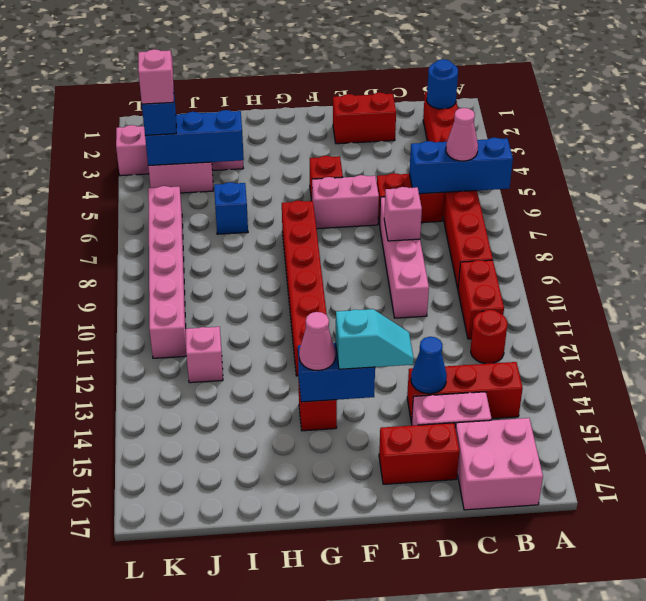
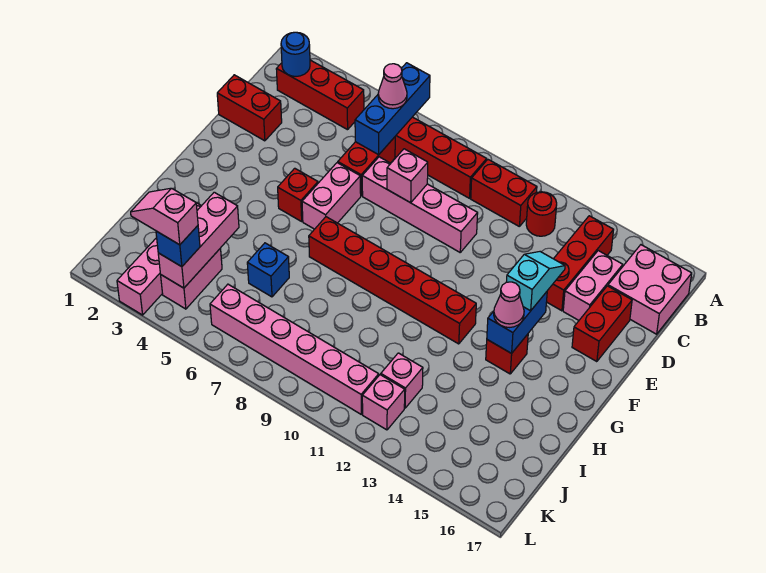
red 1x2 brick [333,93,396,144] -> red 1x2 brick turned to [217,75,282,141]
blue 1x1 cone [411,337,447,394] -> none
blue 1x3 brick [145,110,244,166] -> pink 1x3 brick [158,192,239,288]
none -> pink 1x1 brick [362,375,405,430]

